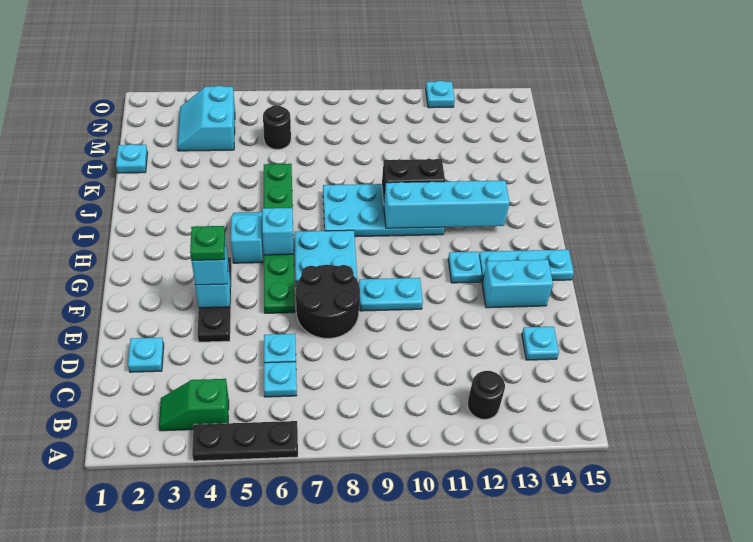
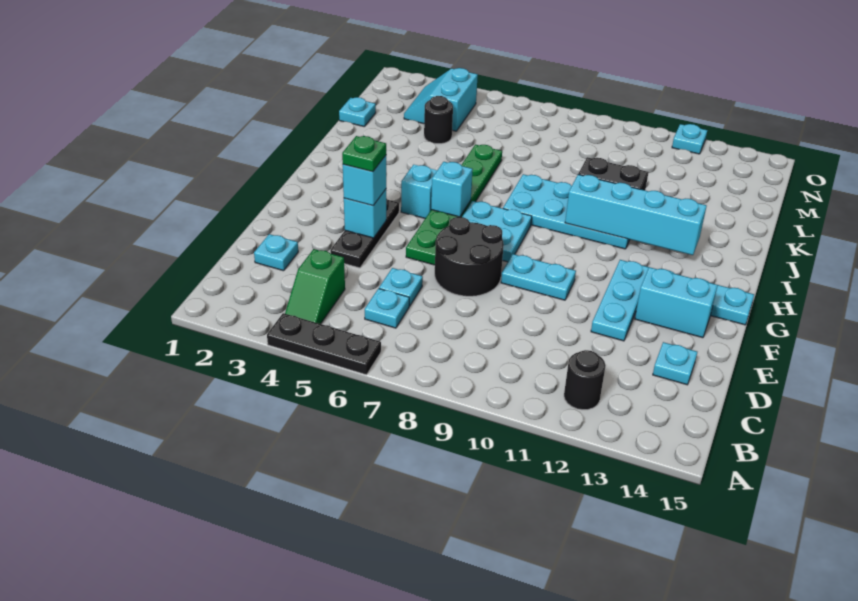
green 1x2 slope [159,379,229,431] -> green 1x2 slope turned to [285,249,345,324]
cyan 1x1 plate [448,252,482,283] -> cyan 1x3 plate [591,260,649,341]
black 1x1 round brick [263,105,291,149] -> black 1x1 round brick moved to [424,96,453,144]

